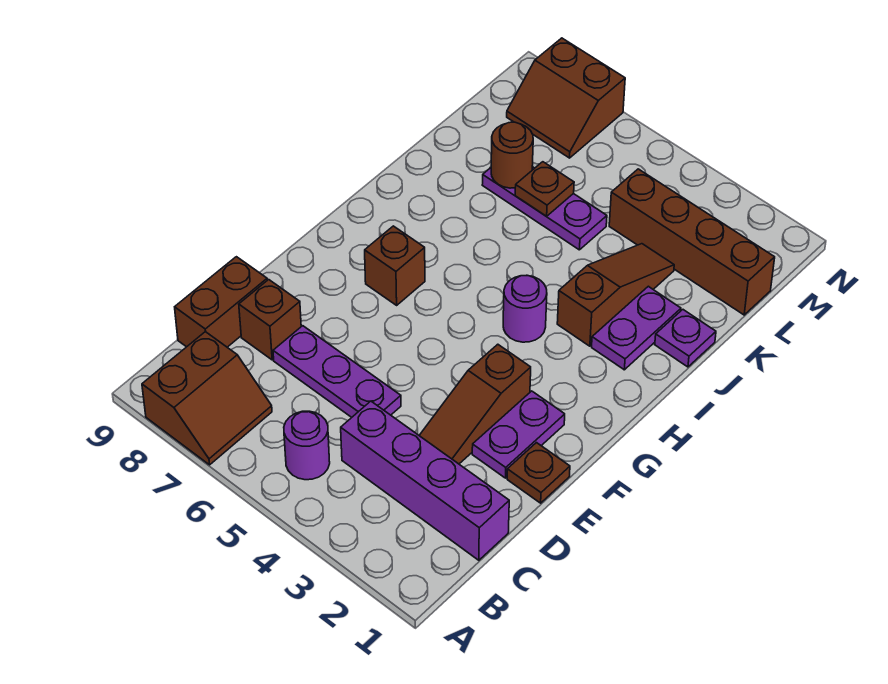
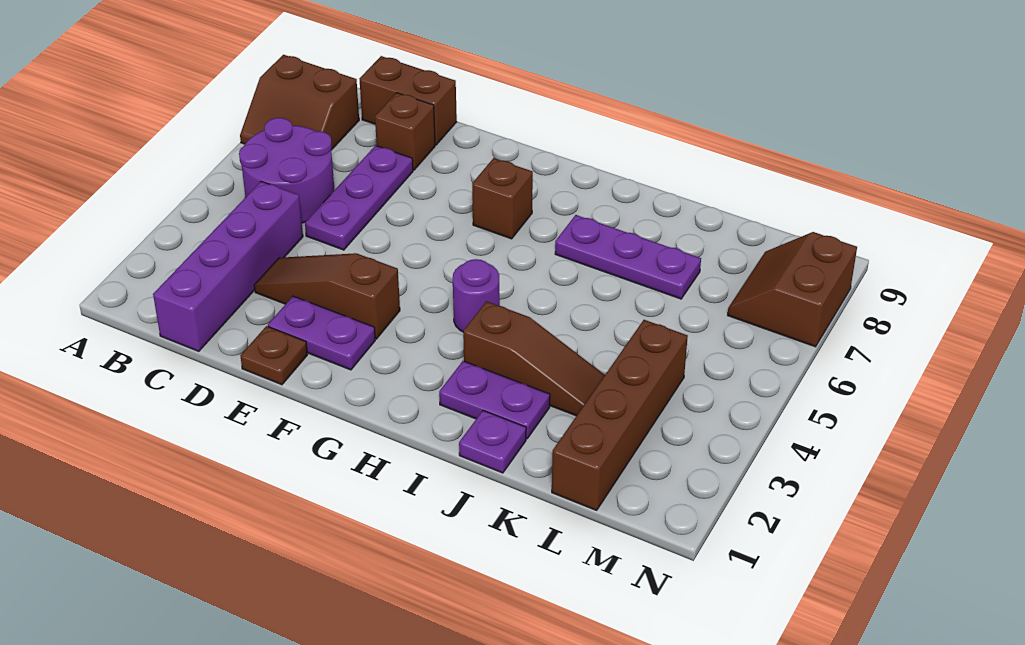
purple 1x1 round brick [284,411,330,480] -> purple 2x2 round brick [239,118,334,223]
purple 1x3 plate [482,167,607,250] -> purple 1x3 plate turned to [555,215,701,299]
brown 1x1 plate [515,162,574,216] -> none
brown 1x1 round brick [491,122,533,188] -> none

